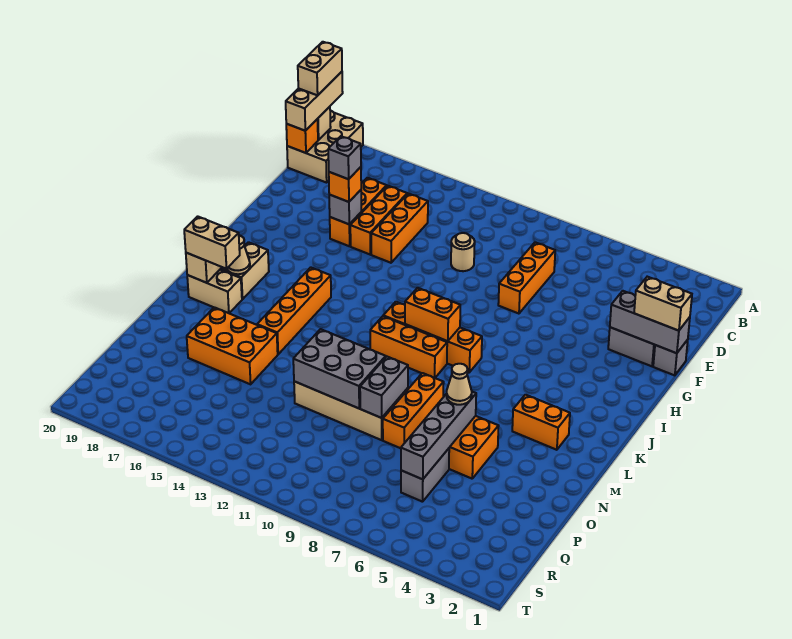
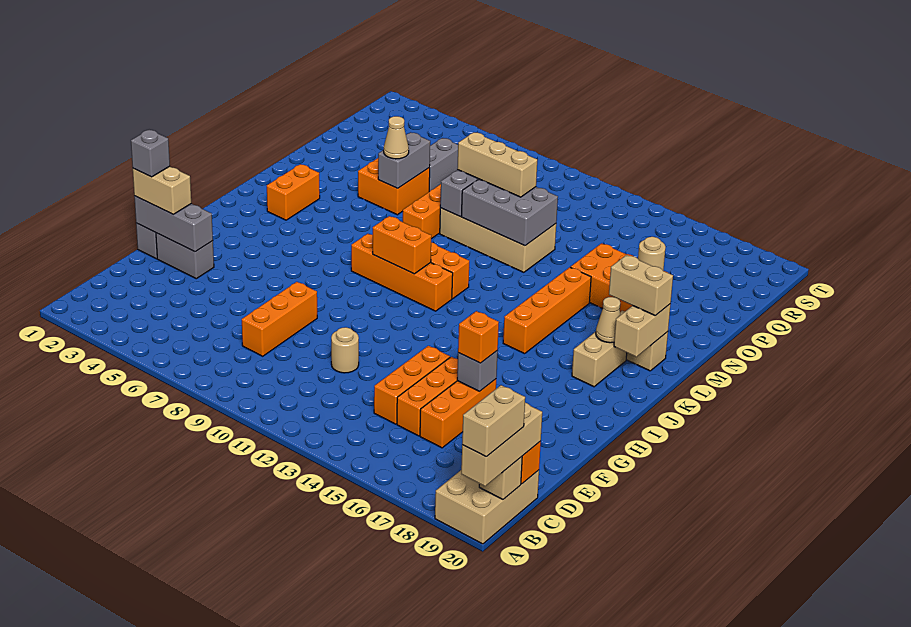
grey 1x1 brick [328,136,361,179] -> grey 1x1 brick moved to [131,130,170,177]
orange 1x2 brick [512,395,570,450] -> orange 1x2 brick turned to [267,164,320,220]
grey 1x4 brick [401,392,476,479] -> grey 1x2 brick [378,132,430,188]
none -> tan 1x3 brick [457,133,537,197]
none -> tan 1x1 round brick [638,237,666,270]

